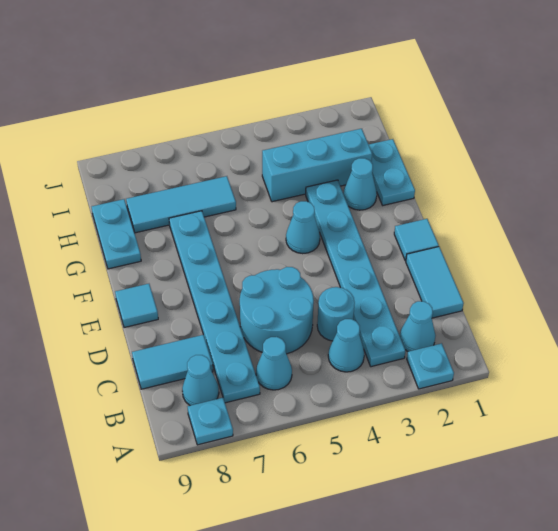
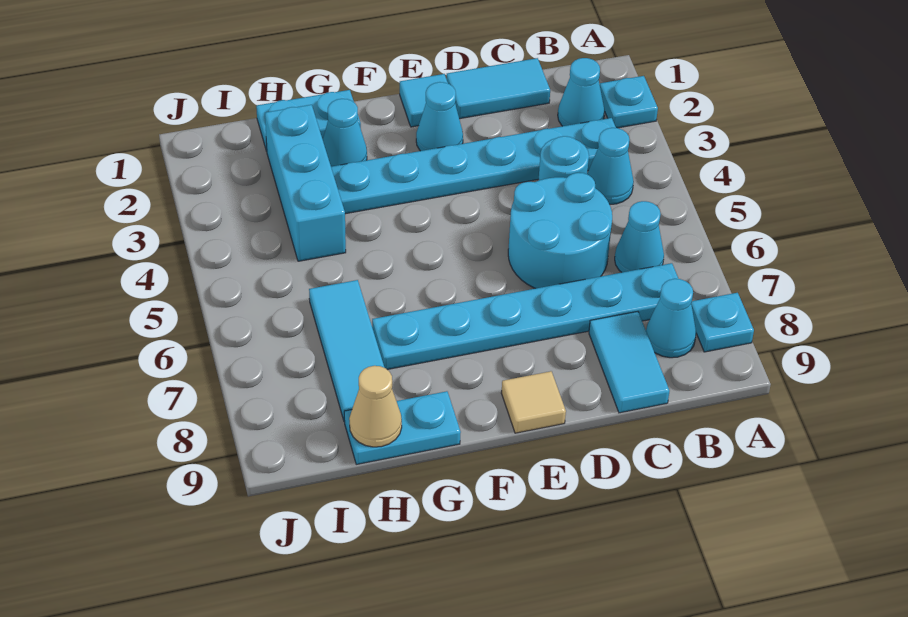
cyan 1x1 tile [115,284,158,328] -> tan 1x1 tile [501,371,566,433]
cyan 1x1 cone [286,201,320,254] -> cyan 1x1 cone moved to [416,82,463,151]
none -> tan 1x1 cone [349,366,402,447]

